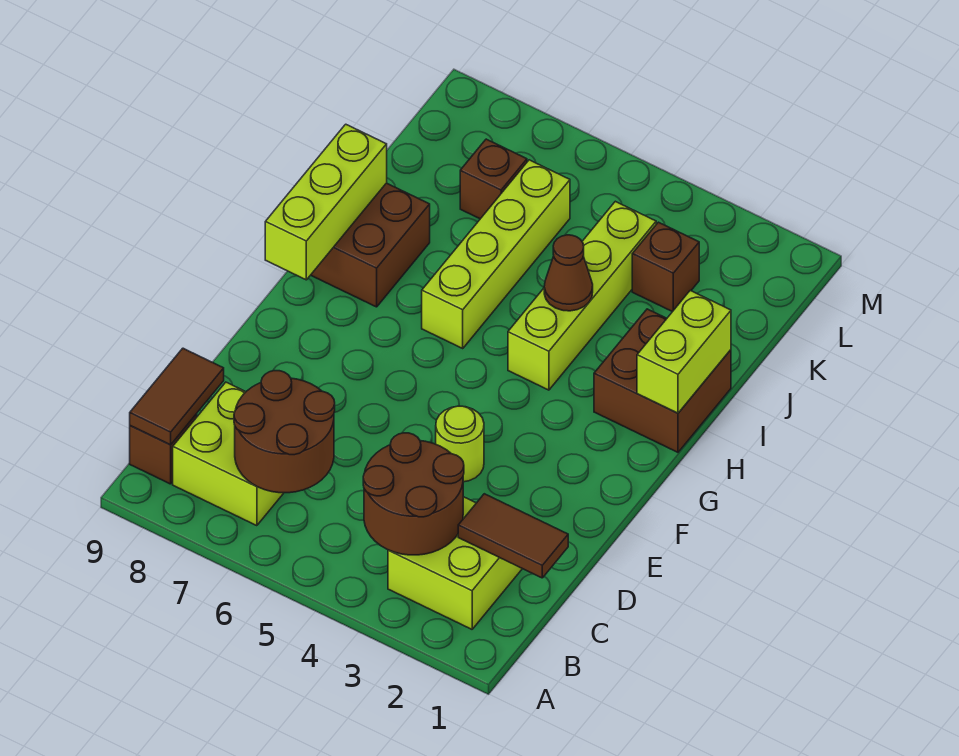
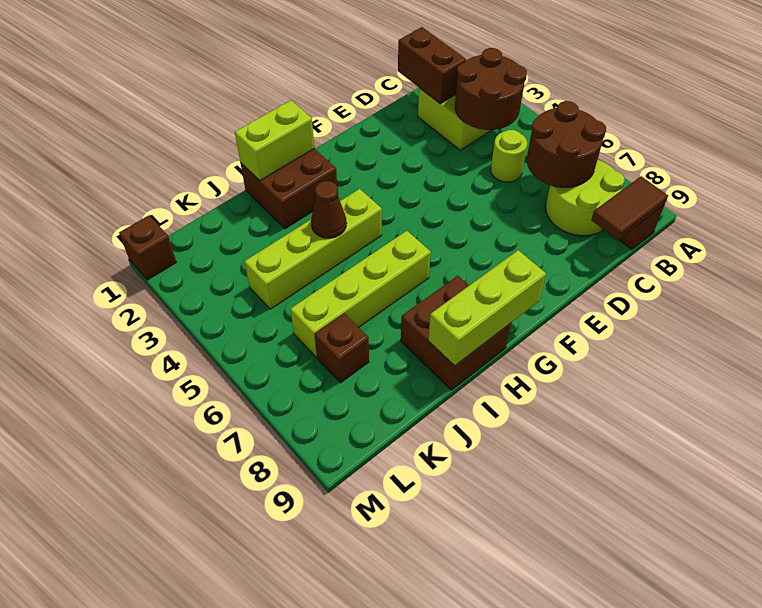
lime 2x2 brick [173,382,283,526] -> lime 2x2 round brick [546,160,624,236]
brown 1x2 tile [458,494,568,578] -> brown 1x2 brick [398,27,466,104]
lime 1x1 round brick [436,406,484,482] -> lime 1x1 round brick moved to [491,130,527,182]
brown 1x1 brick [632,222,699,312] -> brown 1x1 brick moved to [119,215,176,280]

